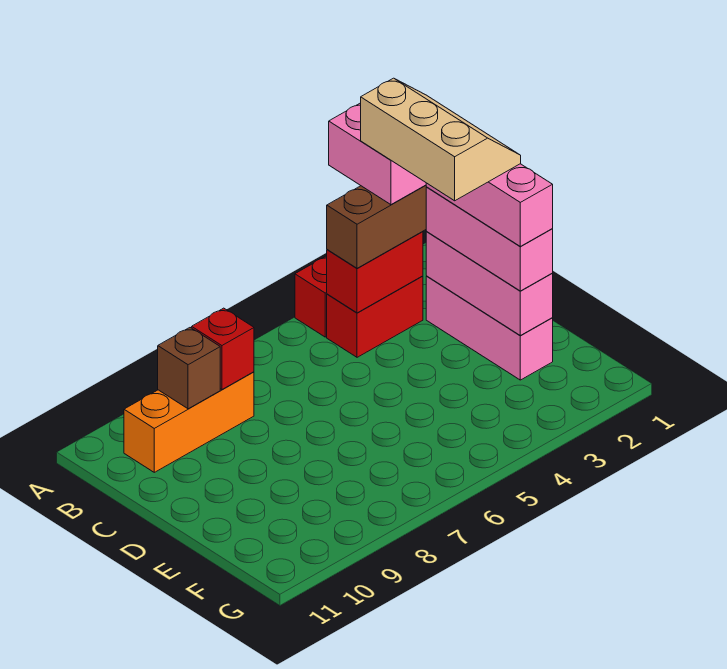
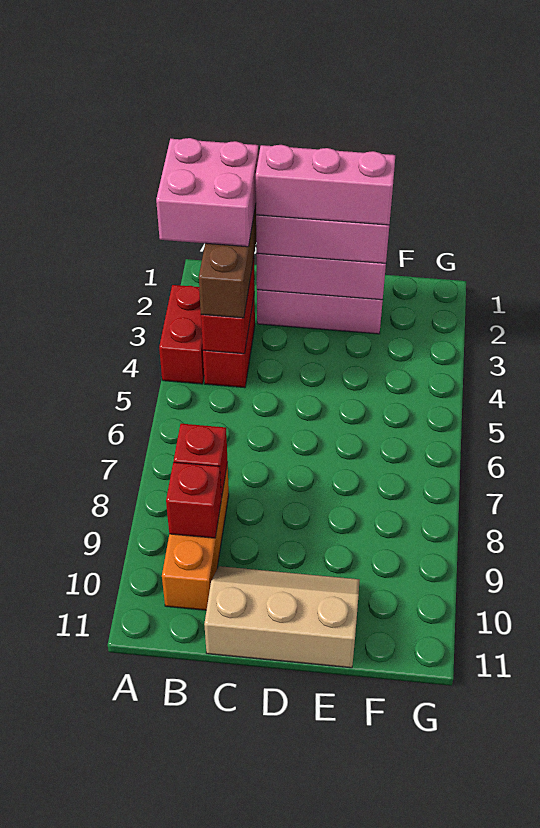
tan 2x3 slope [361,78,521,201] -> tan 2x3 slope moved to [204,566,360,668]
brown 1x1 brick [158,328,220,409] -> red 1x1 brick [166,462,221,538]

